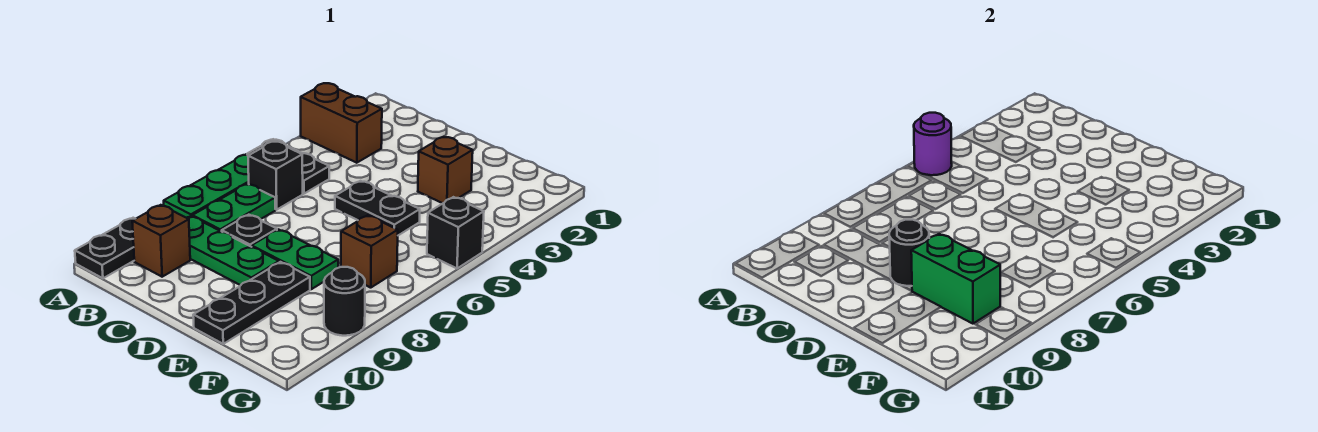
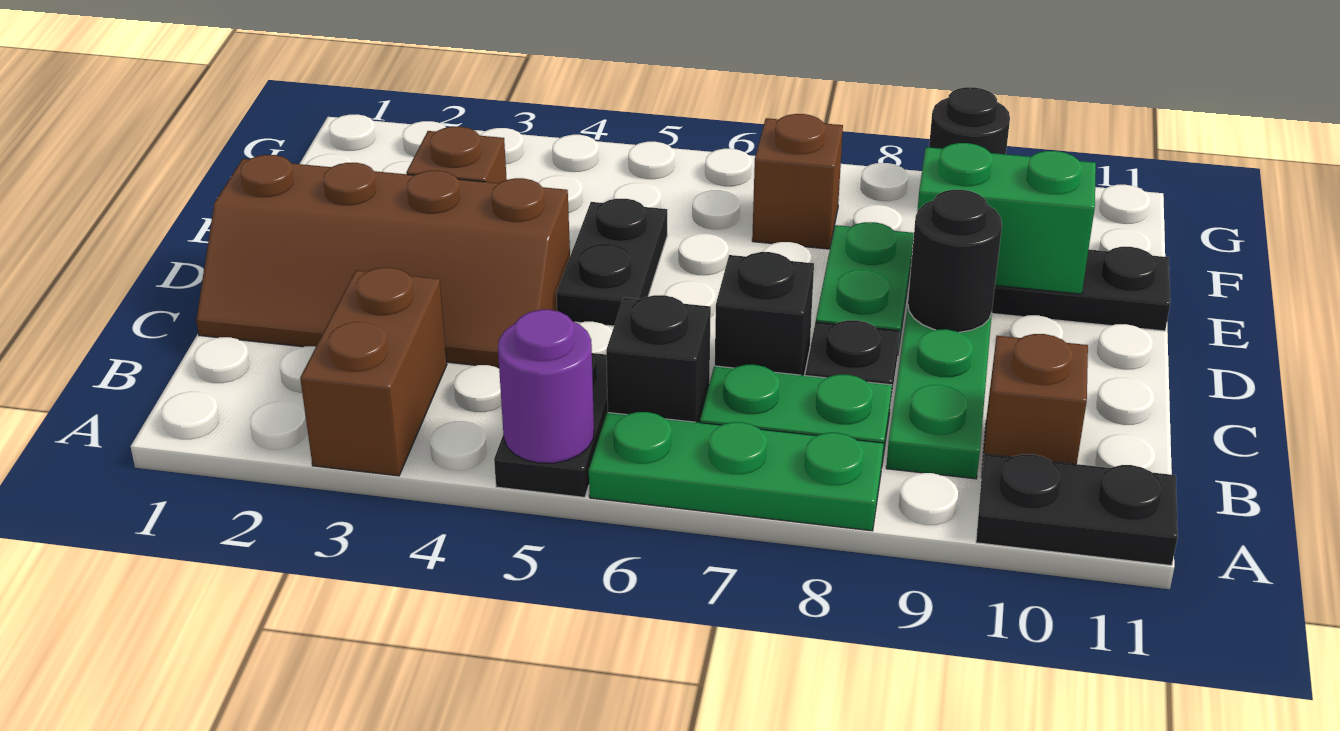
none -> brown 2x4 slope [196,155,570,368]
green 1x2 brick [911,234,1000,324] -> green 1x2 brick turned to [917,143,1096,294]
black 1x1 brick [427,197,484,268] -> black 1x1 brick moved to [715,252,814,375]

